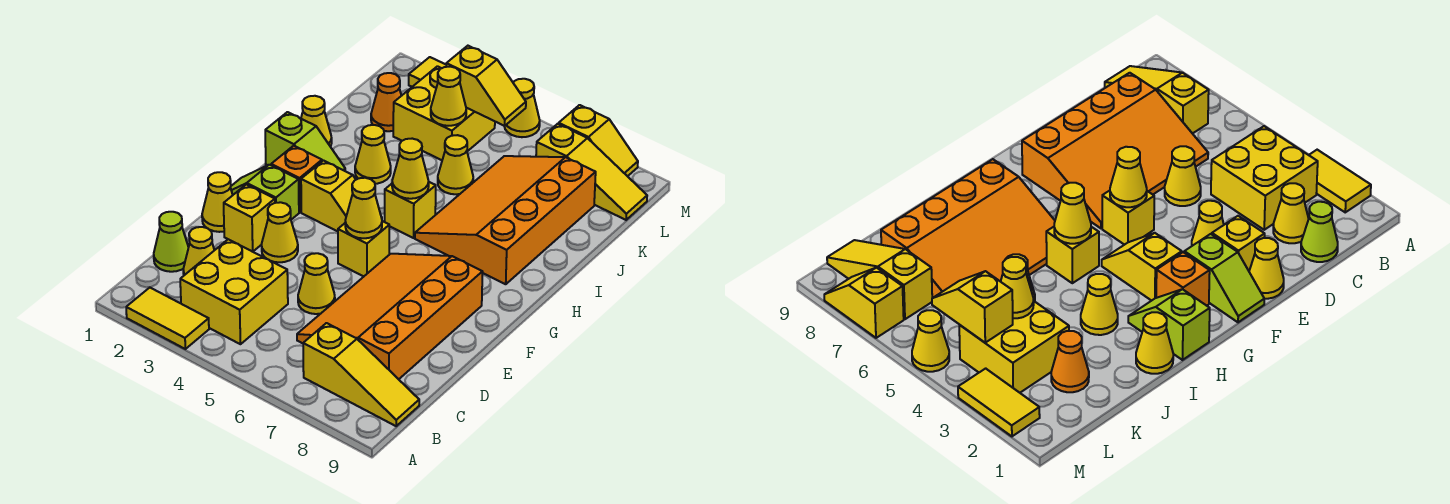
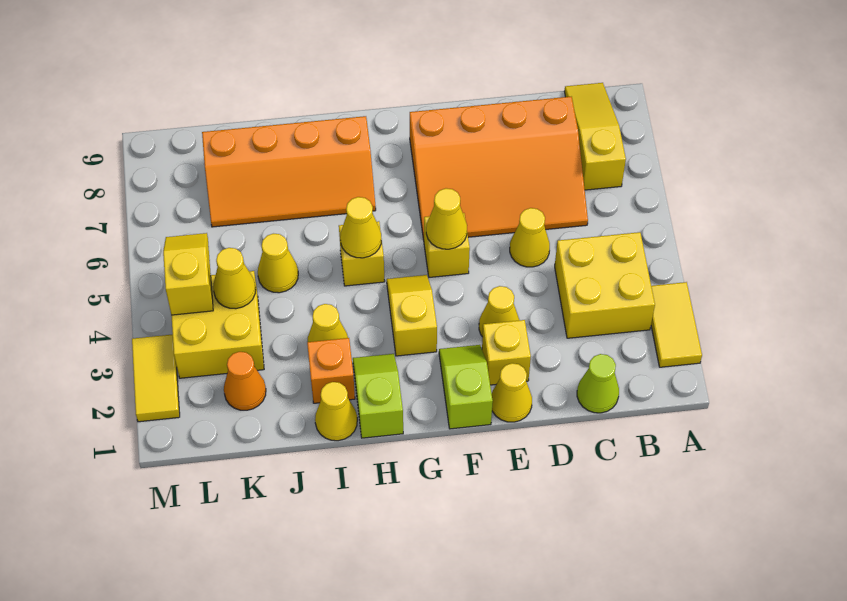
yellow 1x1 cone [183,227,214,275] -> none
lime 1x2 slope [230,165,299,220] -> lime 1x2 slope turned to [439,345,493,429]
orange 1x1 brick [271,146,322,212] -> orange 1x1 brick moved to [307,338,355,403]
orange 3x4 slope [415,156,596,284] -> orange 2x4 slope [202,116,376,227]
yellow 1x3 slope [536,124,647,220] -> none
yellow 1x1 cone [504,79,540,137] -> none
yellow 1x2 slope [559,105,638,176] -> none

